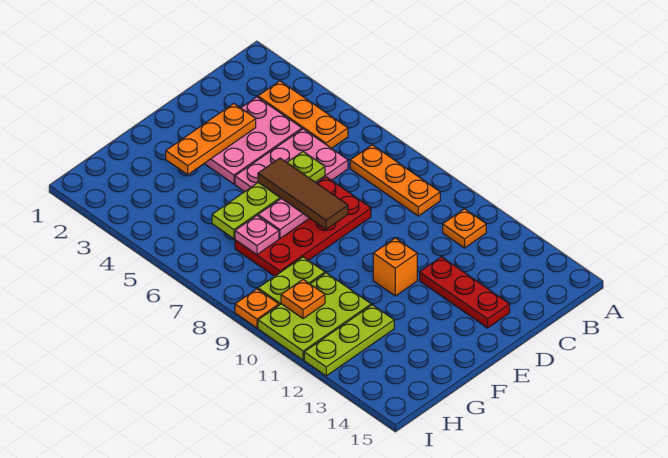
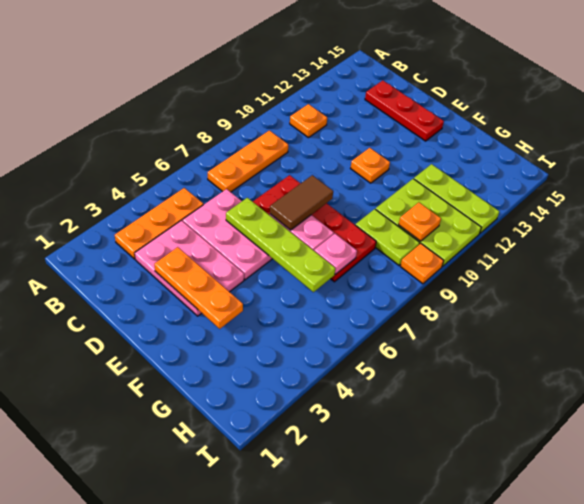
red 1x3 plate [420,257,510,328] -> red 1x3 plate turned to [365,80,444,141]
brown 1x3 tile [258,158,348,229] -> brown 1x2 tile [270,175,333,230]
orange 1x1 brick [373,238,417,296] -> orange 1x1 plate [351,148,390,183]

